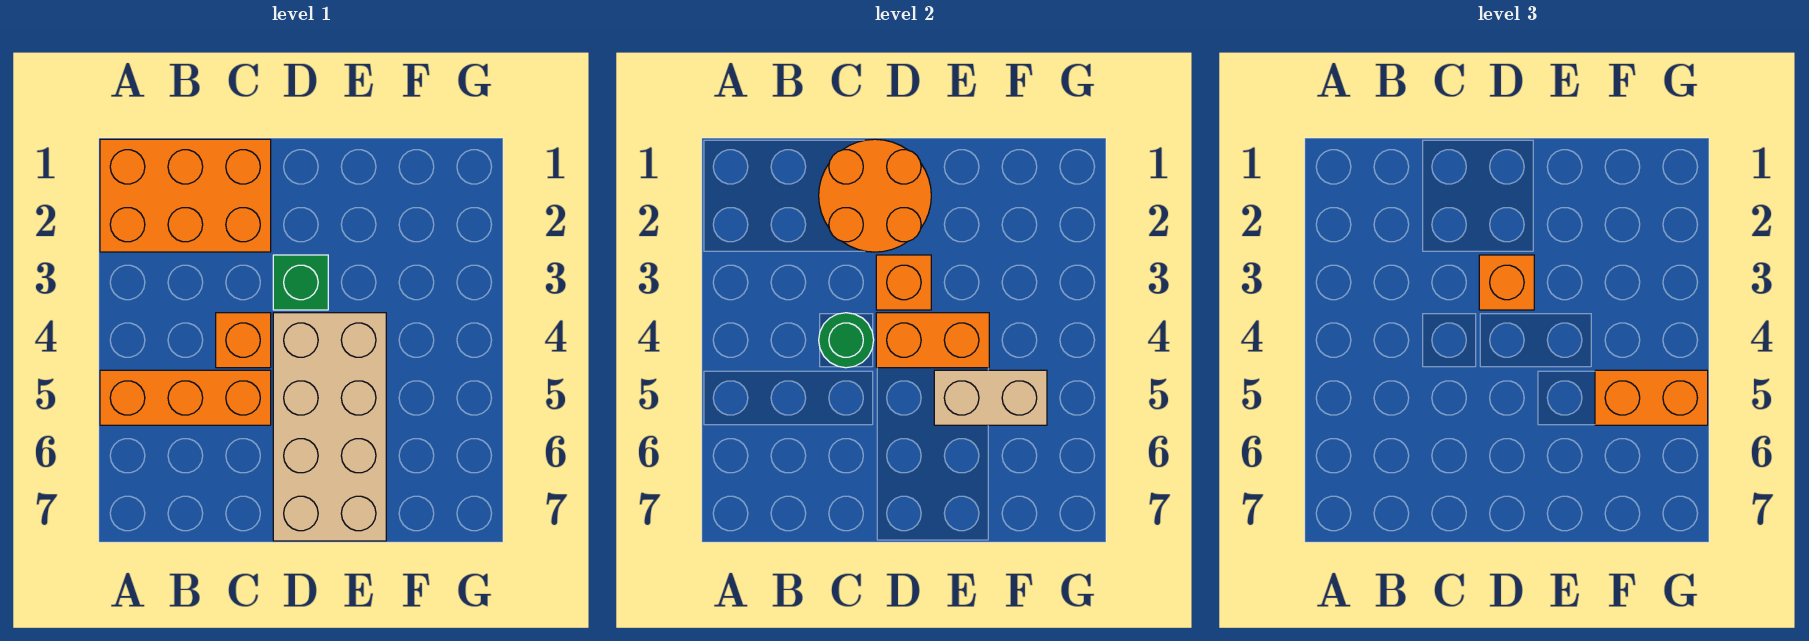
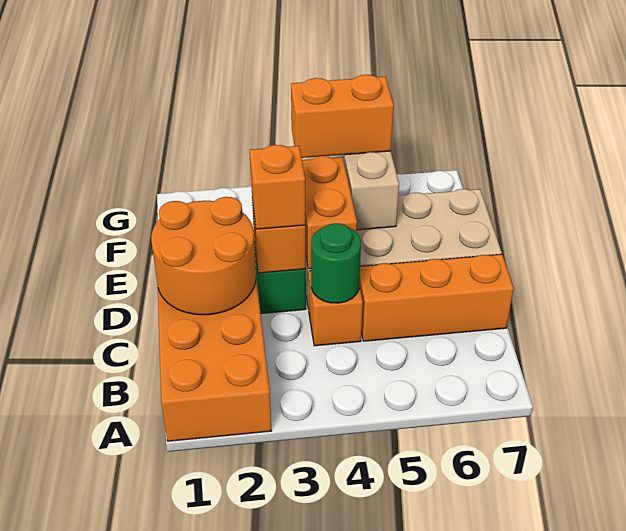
orange 1x3 brick [100,370,271,425] -> orange 1x3 brick turned to [359,254,514,341]
orange 1x2 brick [1595,370,1708,425] -> orange 1x2 brick turned to [291,75,394,158]

